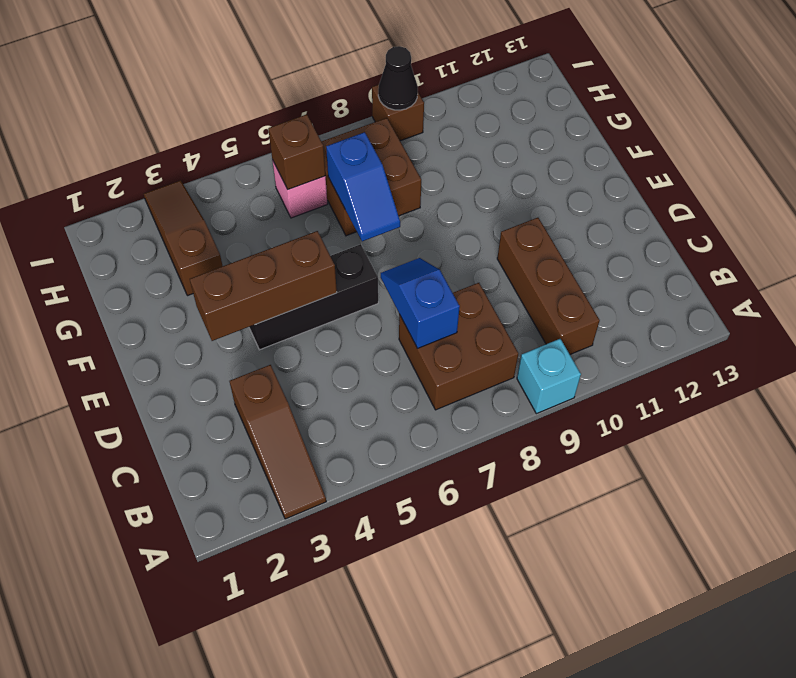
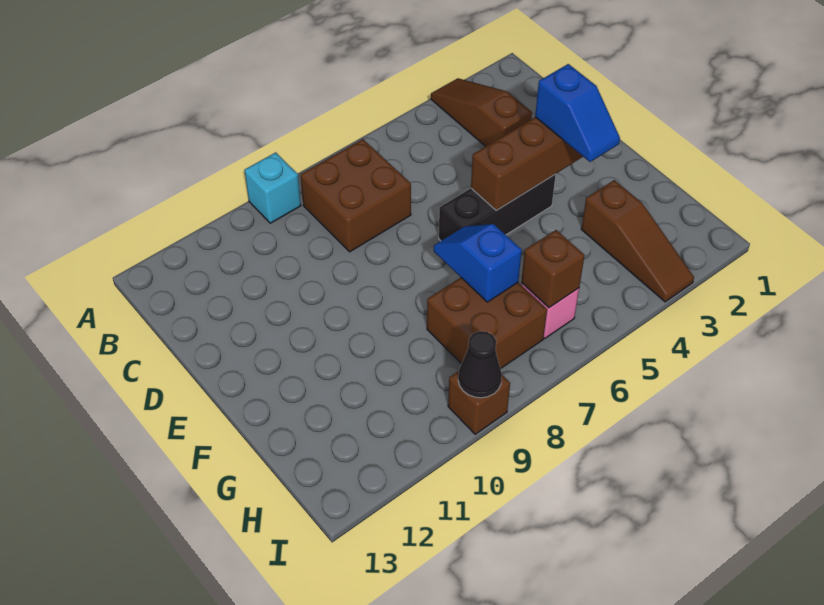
brown 1x3 brick [497,218,600,354] -> none
blue 1x2 slope [381,258,460,348] -> blue 1x2 slope moved to [535,64,620,162]

